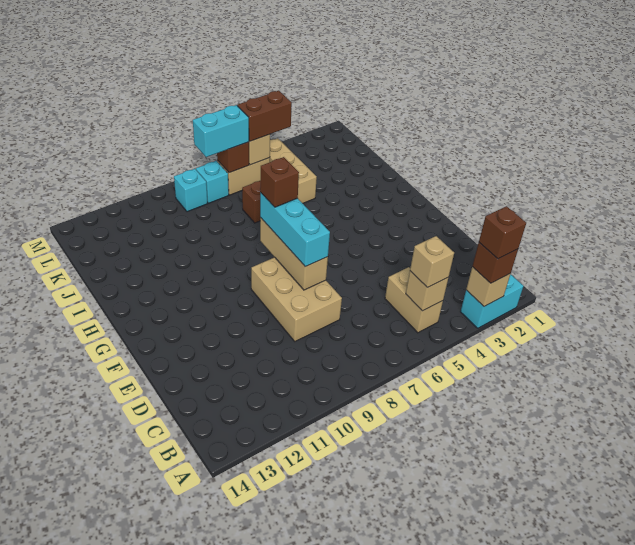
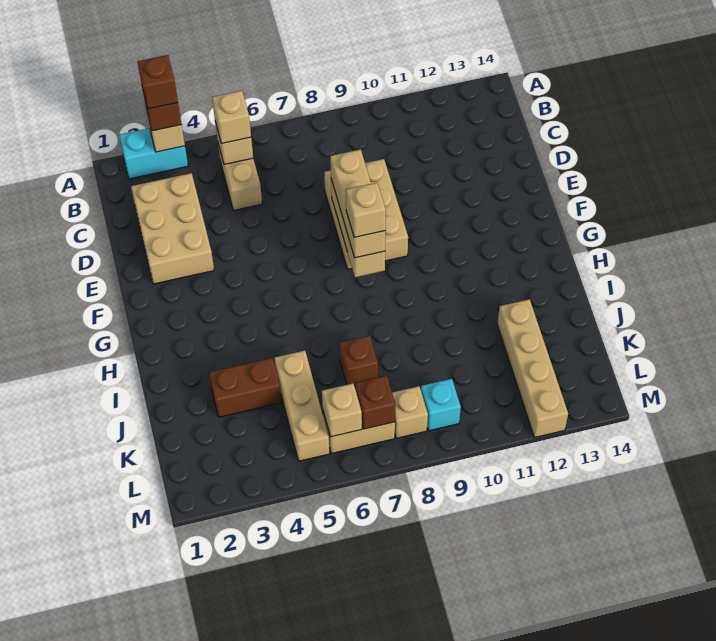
none -> tan 2x3 brick [131,173,214,284]
cyan 1x3 brick [260,193,330,267] -> tan 1x3 brick [330,149,385,258]
brown 1x1 brick [260,157,299,207] -> tan 1x1 brick [346,183,386,237]
none -> tan 1x4 brick [497,299,568,438]
brown 1x2 brick [237,91,292,141] -> brown 1x2 brick moved to [209,358,282,417]
cyan 1x2 brick [193,105,249,157] -> none
cyan 1x1 brick [196,161,229,203] -> tan 1x1 brick [392,386,428,438]

